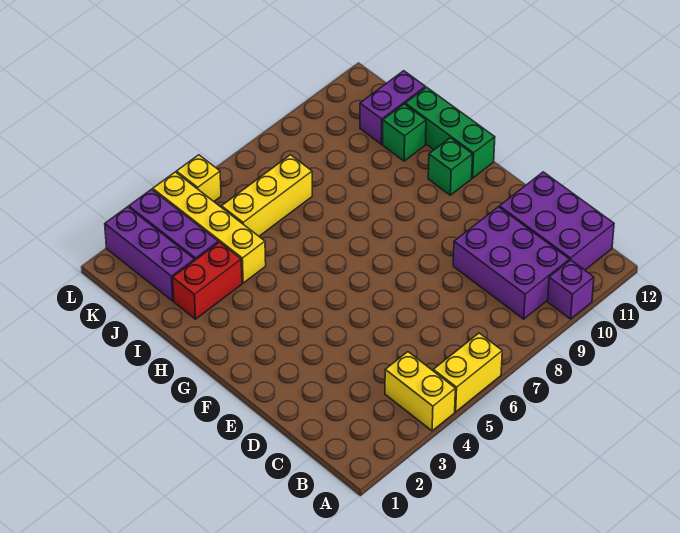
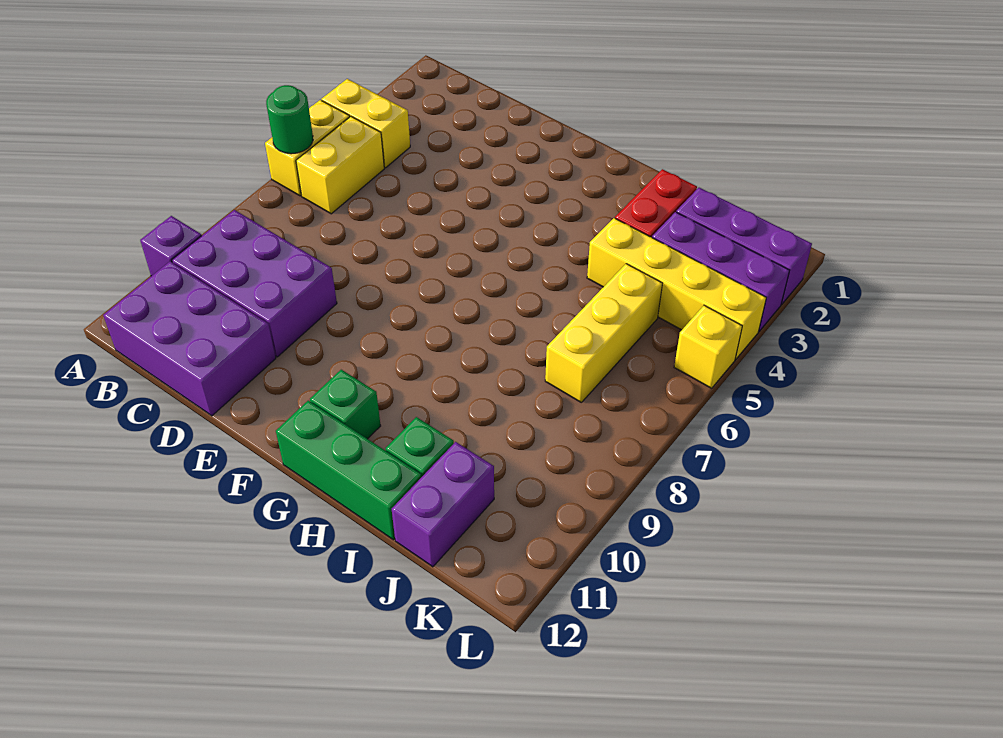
none -> green 1x1 round brick [266,85,313,154]
none -> yellow 1x2 brick [296,117,384,214]

